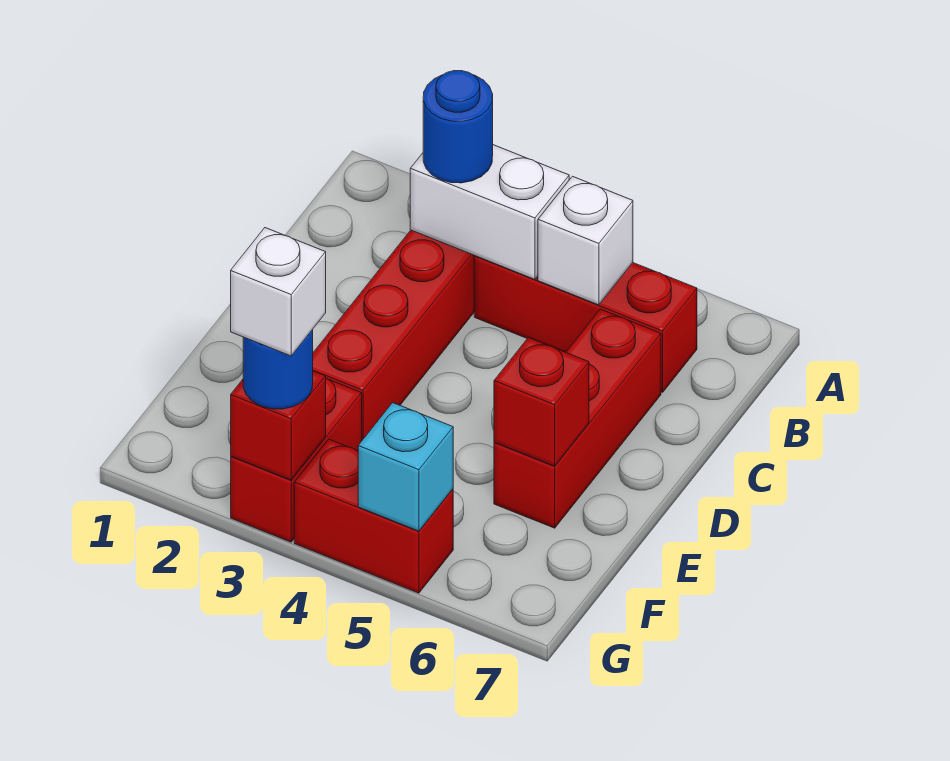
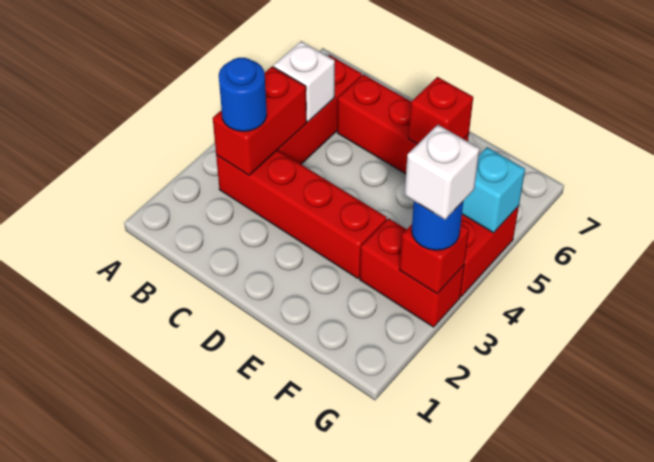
white 1x2 brick [410,145,569,279] -> red 1x2 brick [213,66,307,175]

